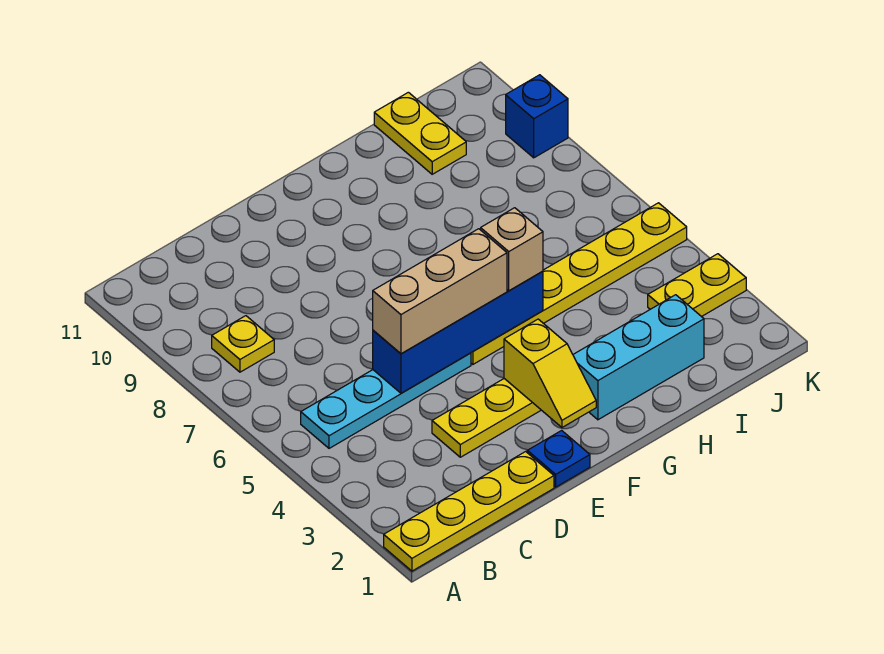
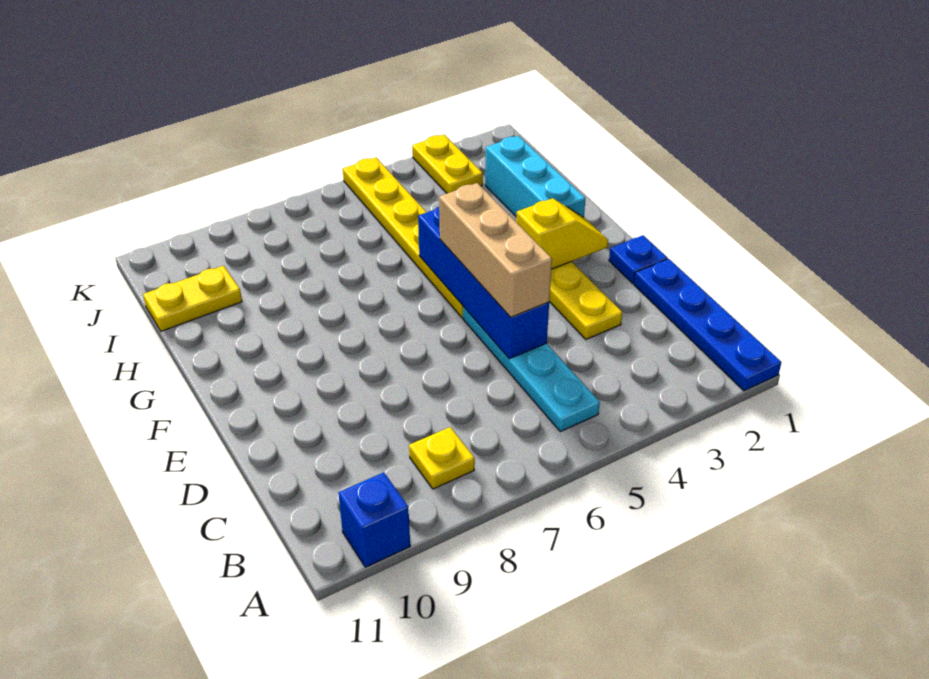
yellow 1x4 plate [384,451,554,571] -> blue 1x4 plate [634,259,782,391]
tan 1x1 brick [481,208,543,291] -> none
blue 1x1 brick [506,75,568,158] -> blue 1x1 brick moved to [338,473,410,567]

